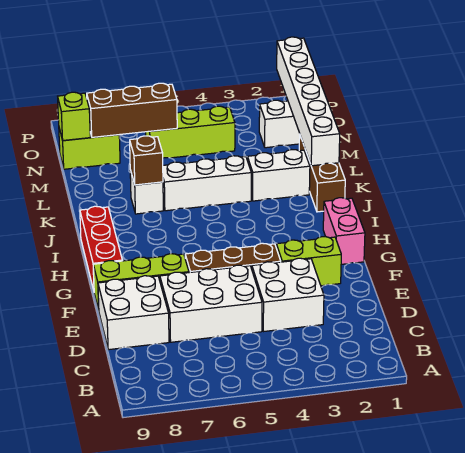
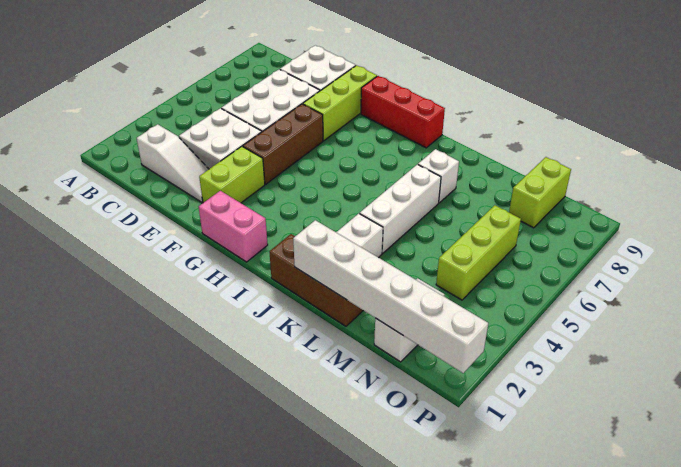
none -> white 1x3 slope [137,124,209,202]
brown 1x1 brick [130,136,163,185] -> none
brown 1x3 brick [87,83,177,137] -> none
lime 1x1 brick [58,92,90,141] -> none

